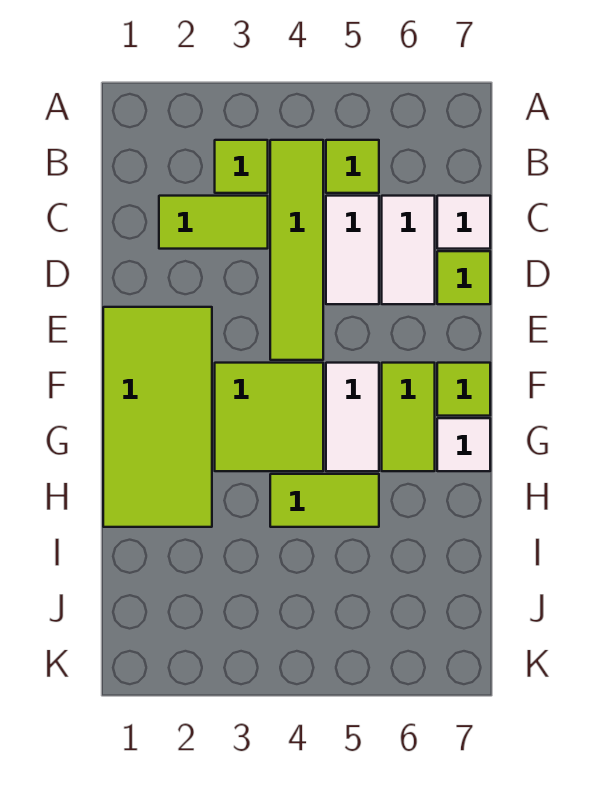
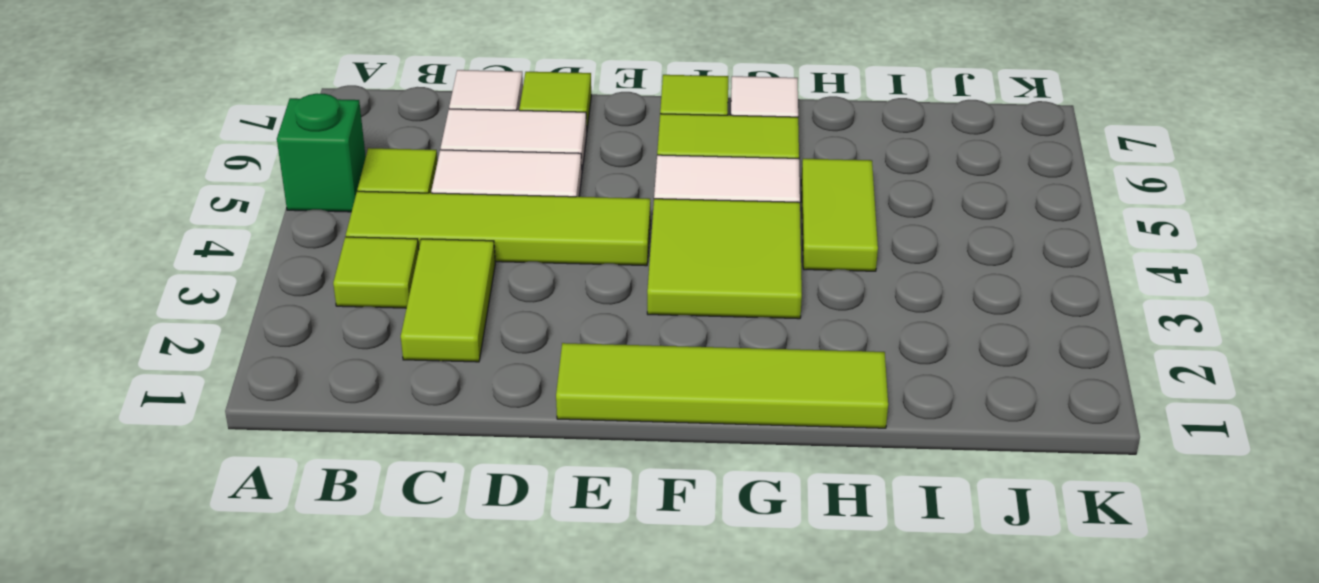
none -> green 1x1 brick [277,93,366,212]
lime 2x4 tile [103,307,212,527] -> lime 1x4 tile [556,343,888,428]

